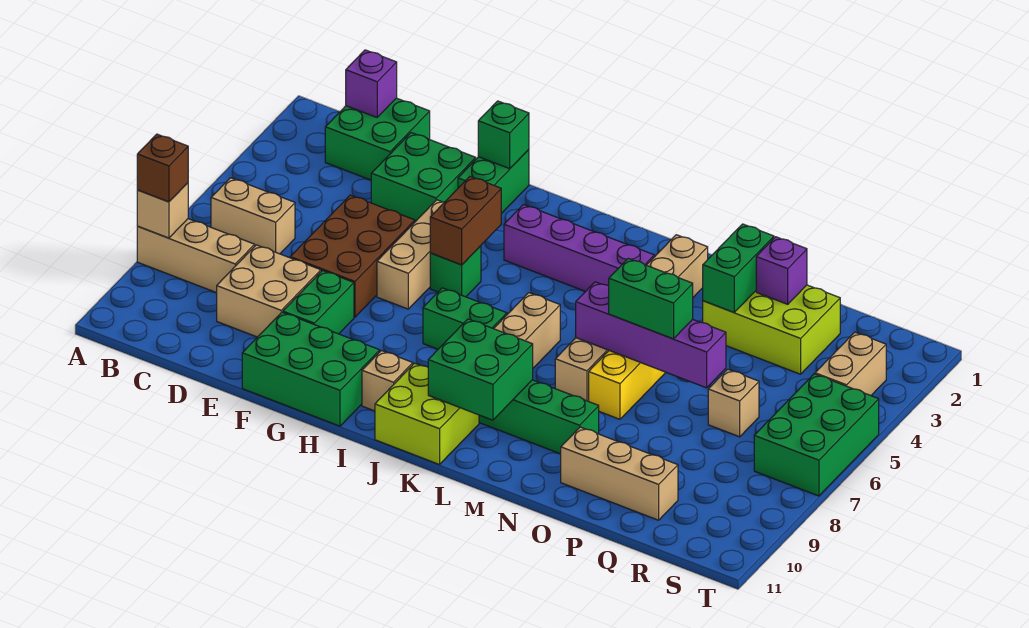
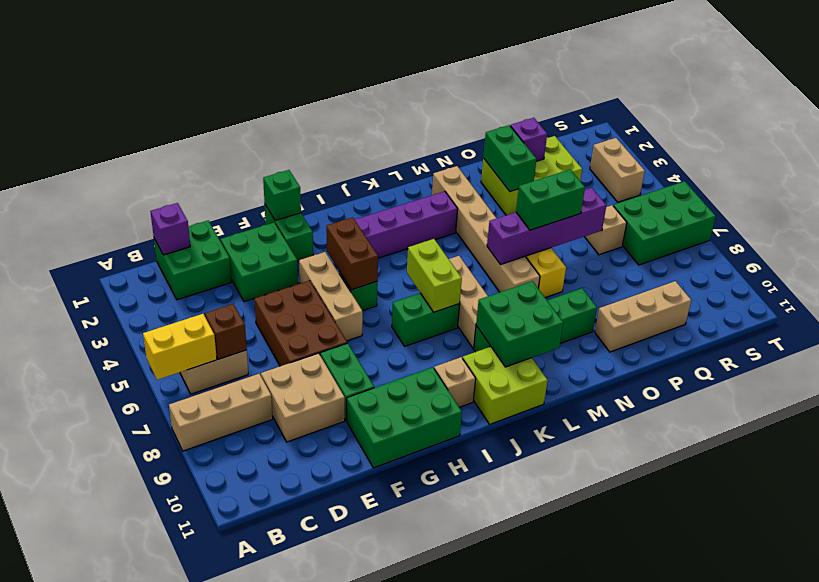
none -> yellow 1x2 brick [143,314,217,380]
tan 1x1 brick [137,183,188,238] -> none
brown 1x1 brick [137,134,188,202] -> brown 1x1 brick moved to [205,304,247,359]
none -> lime 1x2 brick [407,239,462,312]
green 2x3 brick [754,374,879,496] -> green 2x3 brick turned to [613,181,716,265]

